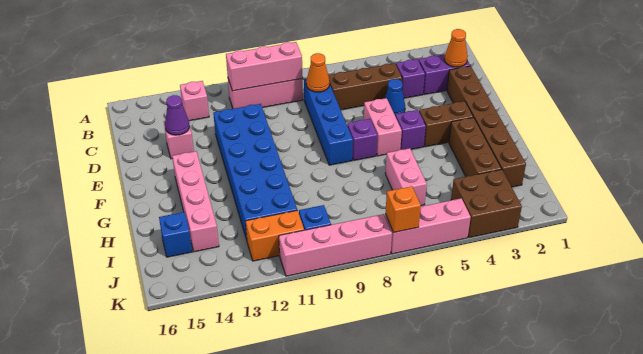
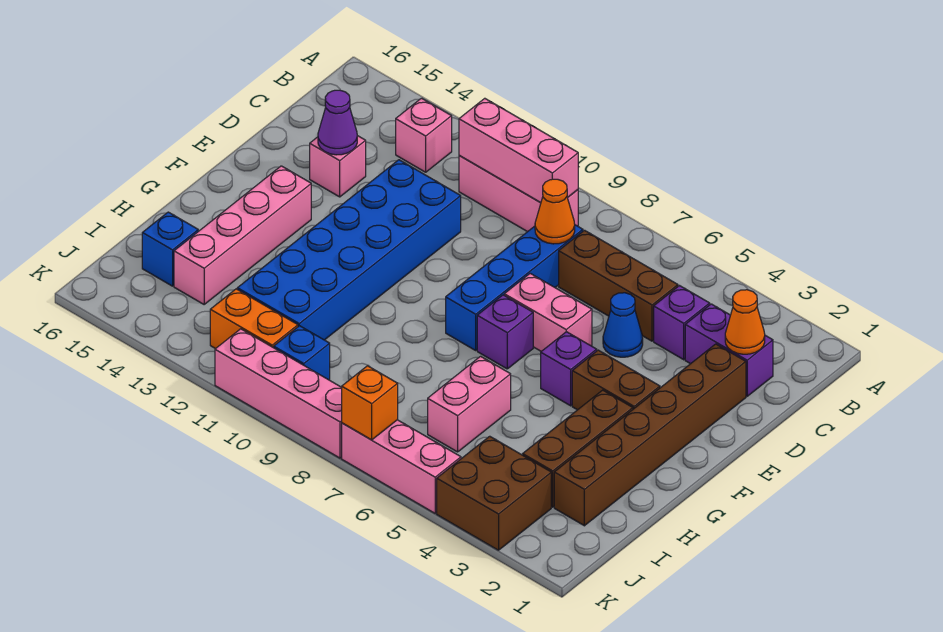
pink 1x2 brick [364,98,402,156] -> pink 1x2 brick turned to [504,273,592,351]

